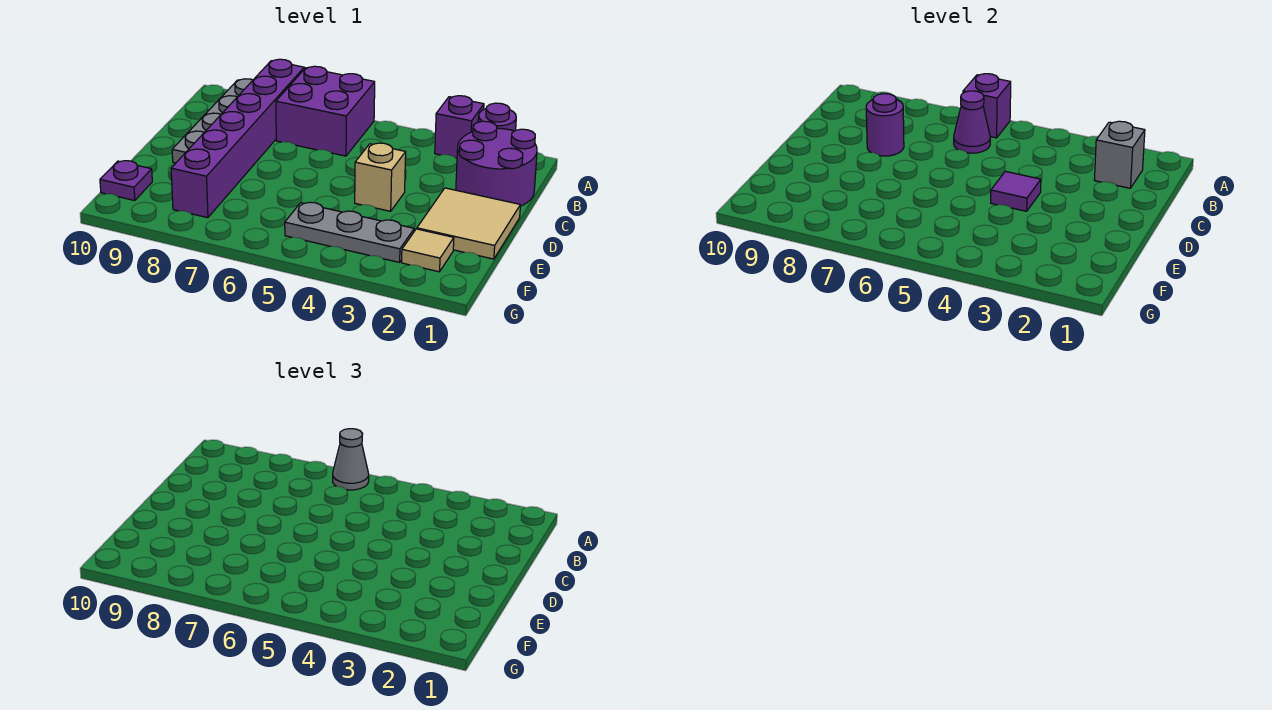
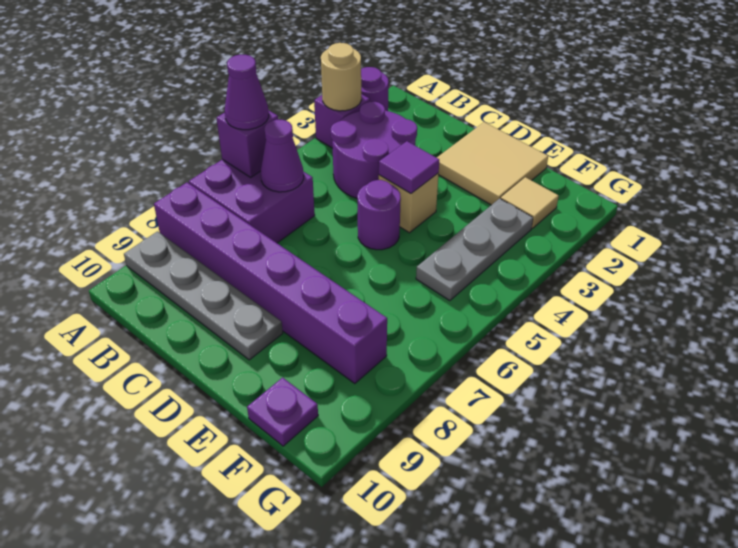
none -> tan 1x1 round brick [321,43,361,111]
grey 1x1 cone [333,429,369,490] -> purple 1x1 cone [225,55,269,130]
purple 2x2 round brick [456,121,537,206] -> purple 2x2 round brick moved to [331,102,417,198]
grey 1x1 brick [1095,121,1145,188] -> none
purple 1x1 round brick [866,94,904,156] -> purple 1x1 round brick moved to [357,180,401,250]

